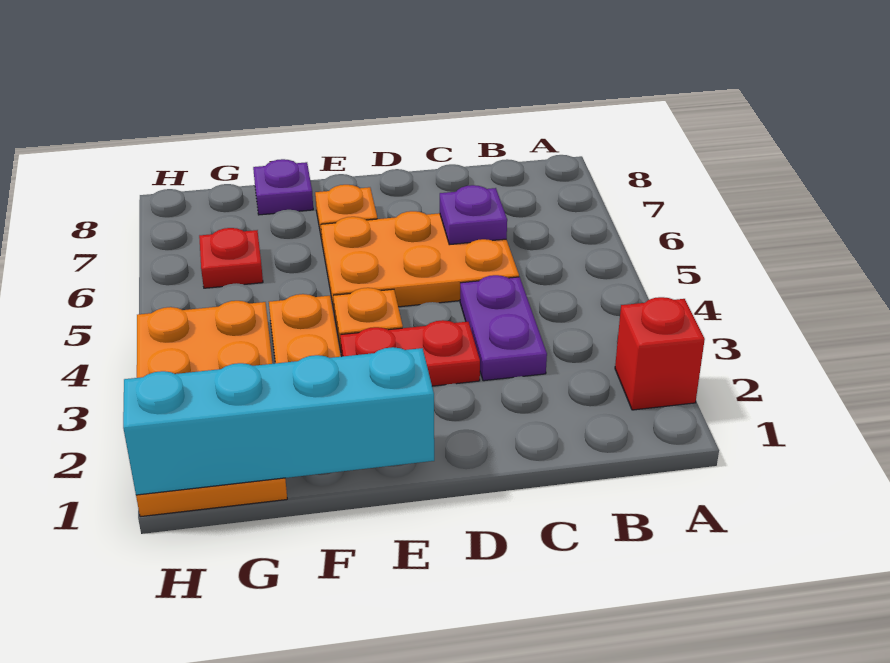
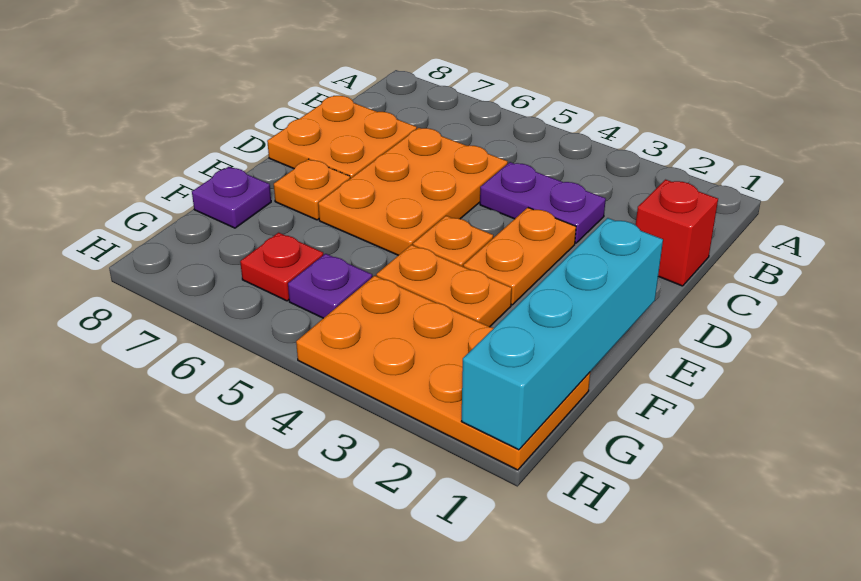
red 1x1 brick [615,297,705,410] -> red 1x1 brick moved to [636,180,718,286]
purple 1x1 plate [440,185,507,245] -> purple 1x1 plate moved to [288,254,372,318]
none -> orange 2x2 plate [267,96,417,179]
red 1x2 plate [340,320,480,386] -> orange 1x2 plate [463,208,576,305]

